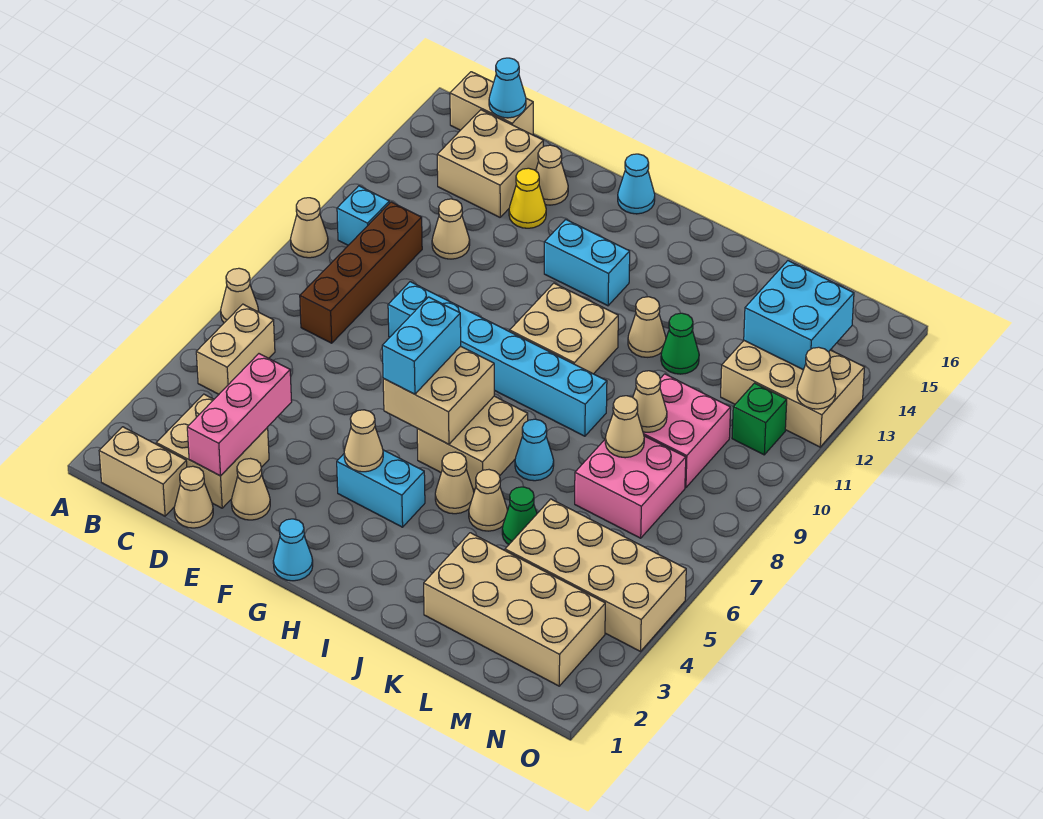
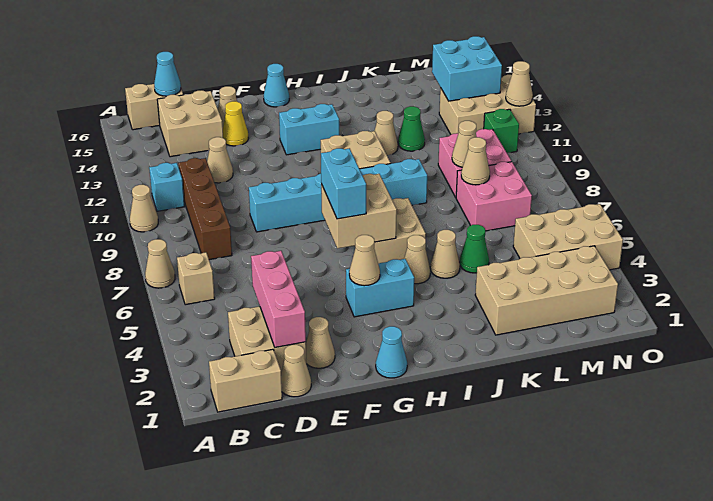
tan 1x2 brick [196,304,275,394] -> tan 1x1 brick [177,252,215,305]
cyan 1x1 cone [515,419,554,481] -> none
tan 2x4 brick [505,499,686,651] -> tan 2x3 brick [513,204,623,270]

